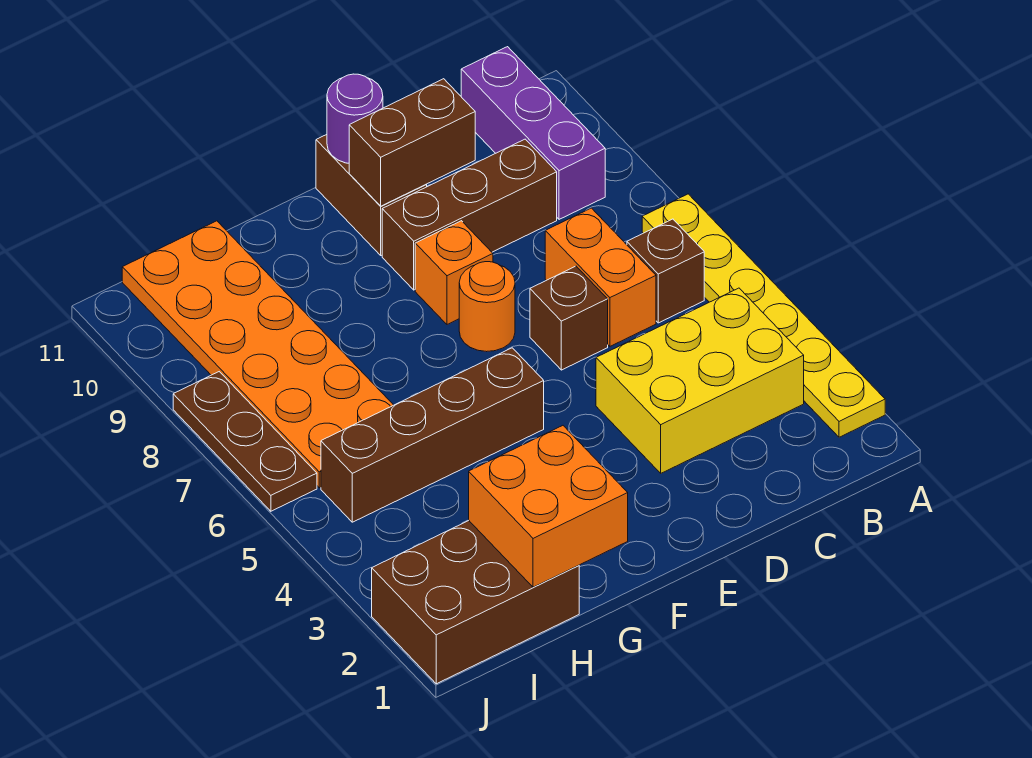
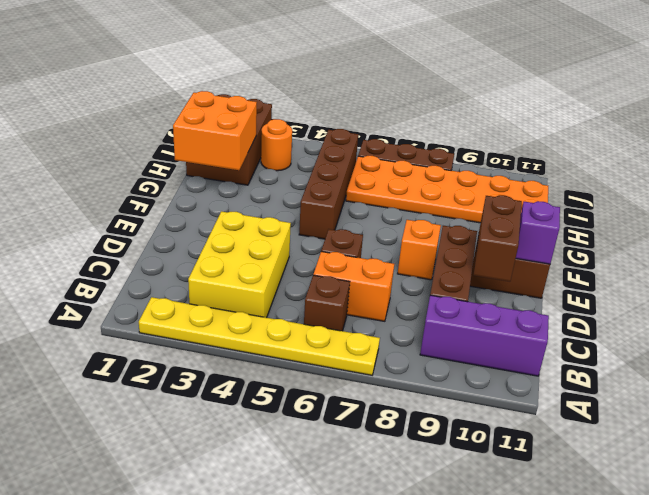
orange 1x1 round brick [459,262,515,352] -> orange 1x1 round brick moved to [261,119,292,171]
purple 1x1 round brick [327,74,383,163] -> purple 1x1 brick [516,201,560,264]

